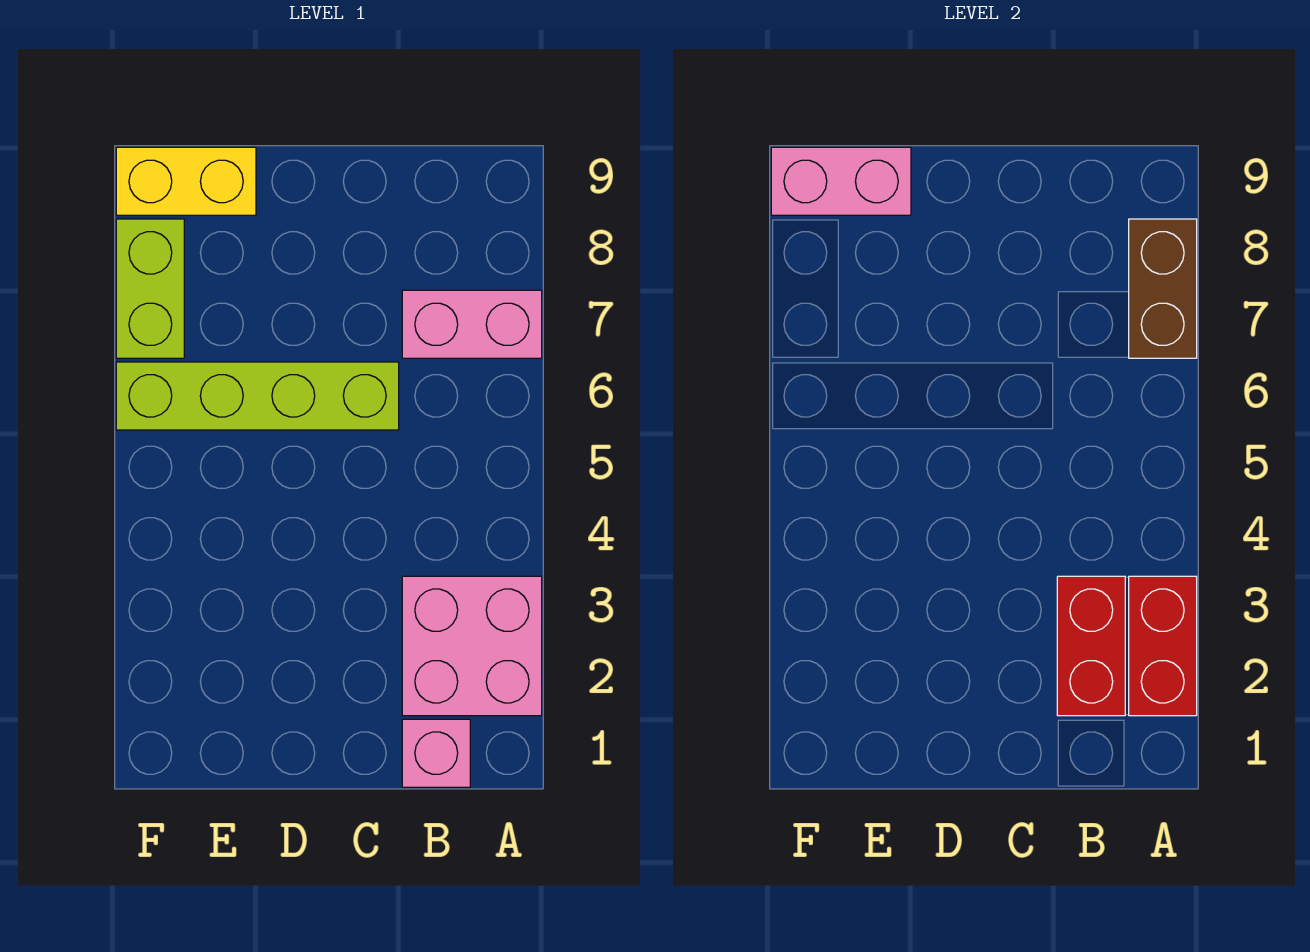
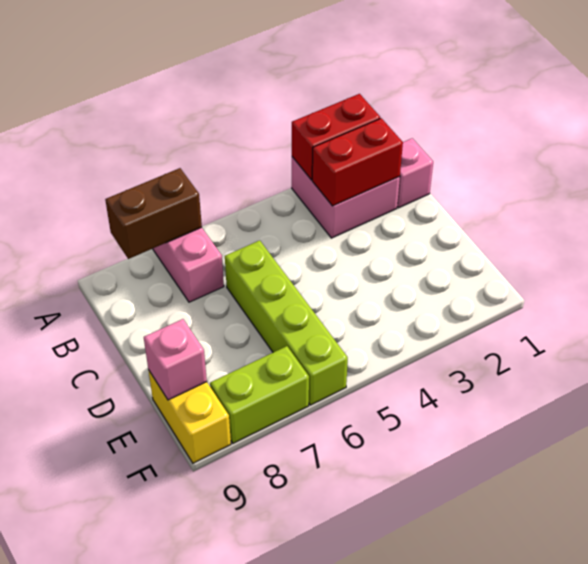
pink 1x2 brick [771,147,911,215] -> pink 1x1 brick [144,319,207,400]

